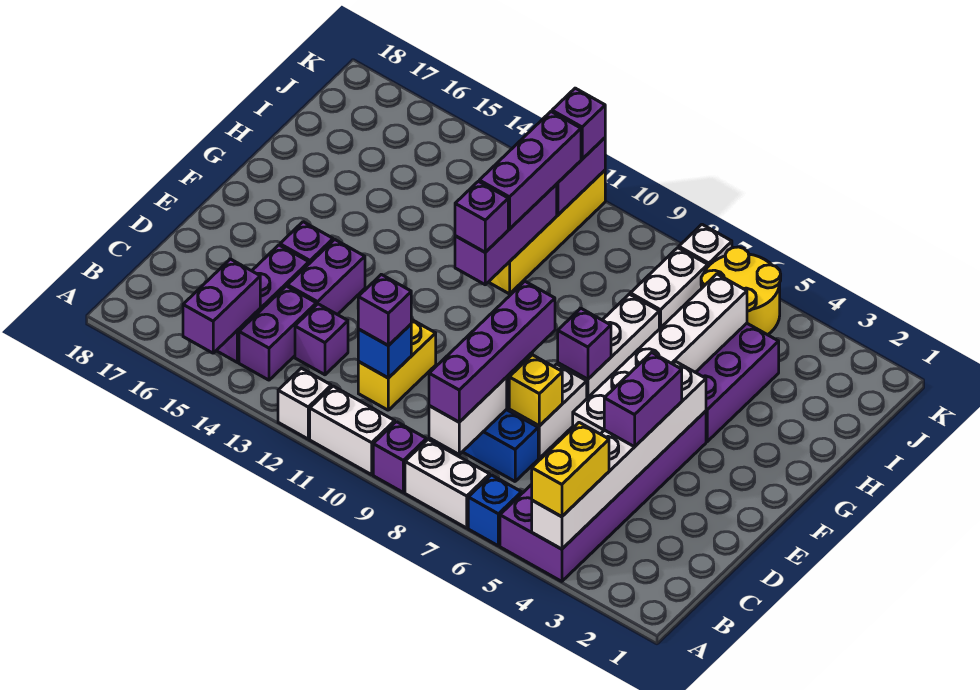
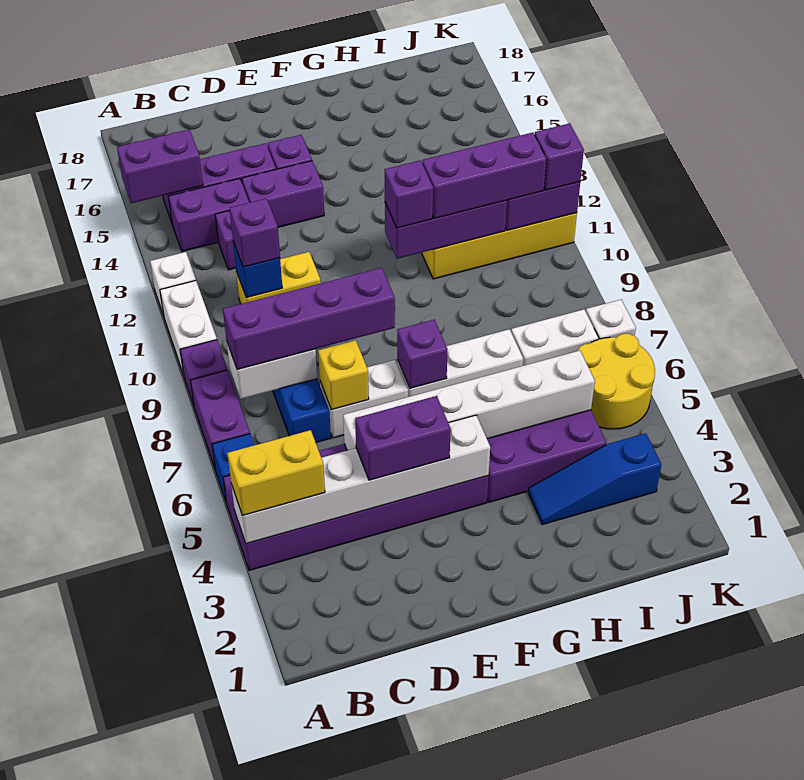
white 1x2 brick [405,440,490,528] -> purple 1x2 brick [190,370,250,468]
none -> blue 1x3 slope [528,433,662,525]

